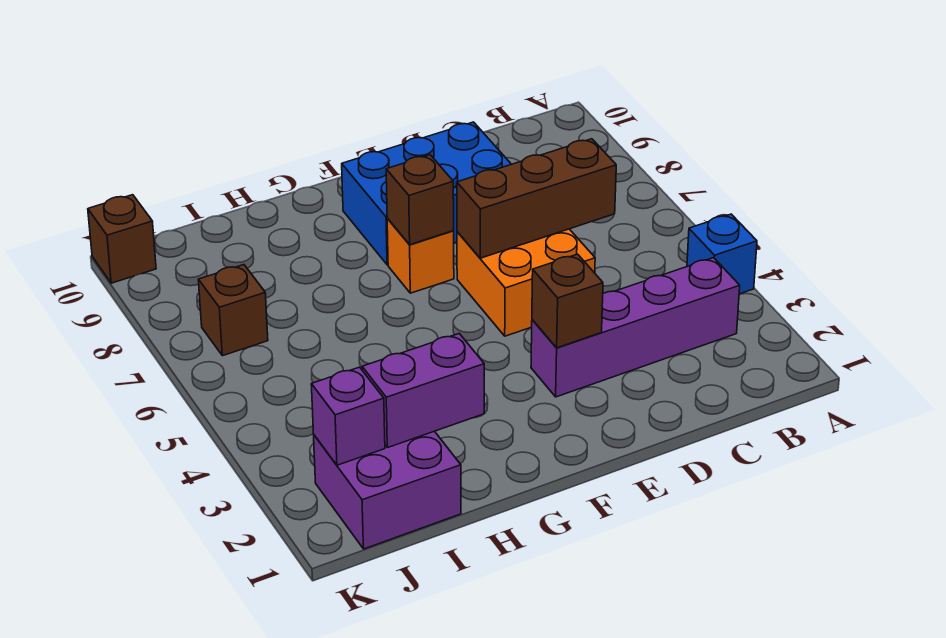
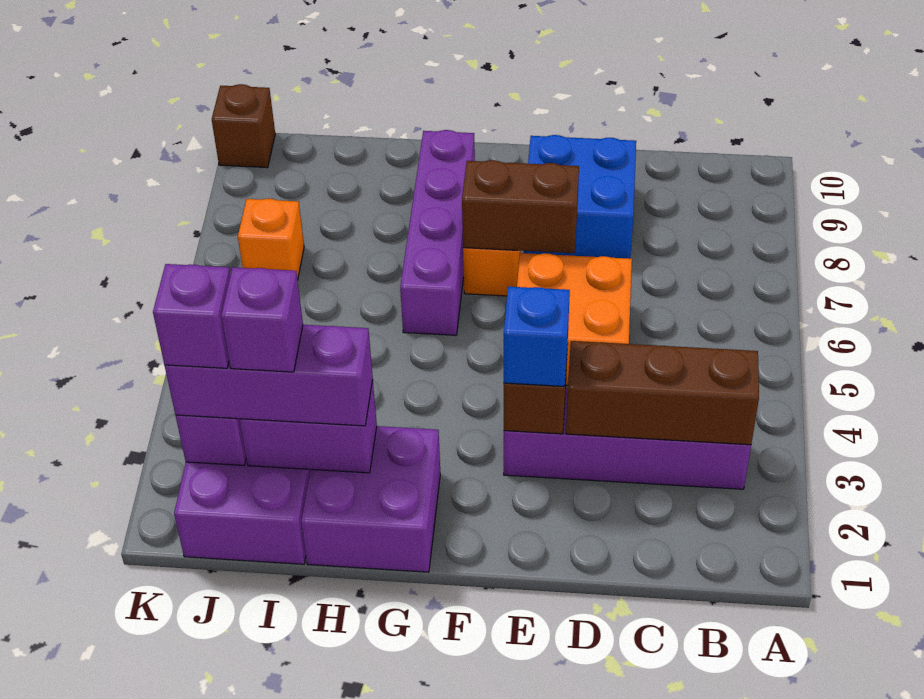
blue 1x1 brick [687,214,757,294] -> blue 1x1 brick moved to [504,287,570,386]
brown 1x3 brick [457,139,616,258] -> brown 1x3 brick moved to [566,341,759,445]
blue 2x3 brick [342,122,511,265] -> blue 2x2 brick [523,135,636,259]
brown 1x1 brick [386,155,454,245] -> brown 1x2 brick [462,160,579,253]
none -> purple 2x2 brick [301,426,440,572]
none -> purple 1x4 brick [400,130,475,335]
none -> purple 1x3 brick [165,325,373,426]
none -> purple 1x1 brick [221,267,303,372]
none -> purple 1x1 brick [153,264,230,368]
brown 1x1 brick [198,265,268,356] -> orange 1x1 brick [238,199,304,280]

